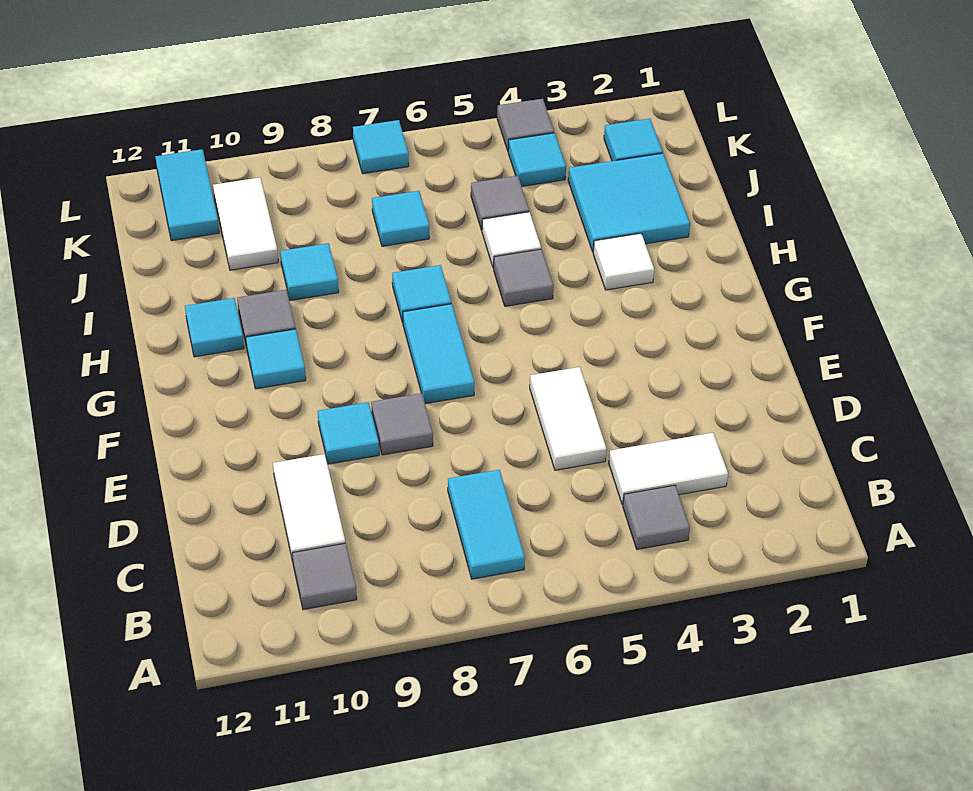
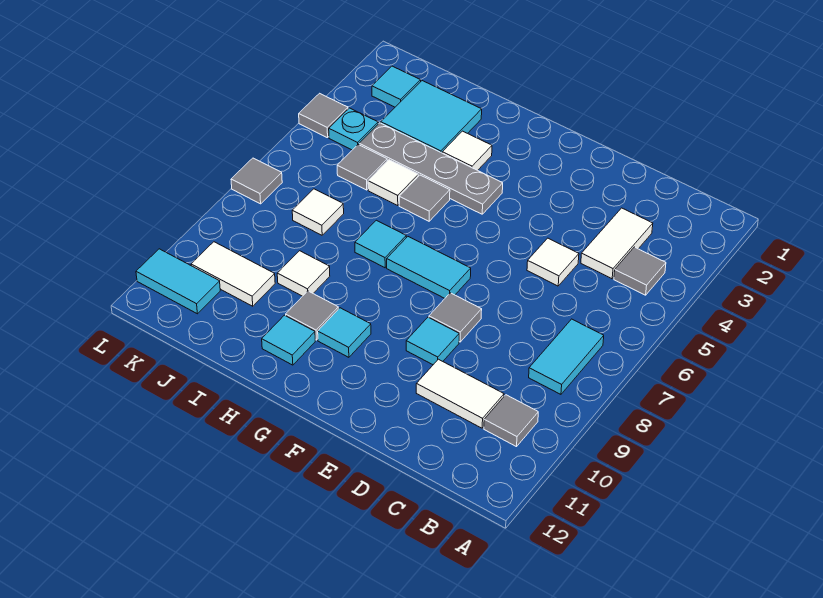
cyan 1x2 tile [448,470,525,579] -> cyan 1x2 tile turned to [529,319,604,394]
white 1x2 tile [530,367,607,470] -> white 1x1 tile [527,238,579,286]
none -> grey 1x4 plate [359,123,503,214]
cyan 1x1 tile [280,243,339,300] -> white 1x1 tile [277,251,330,296]
cyan 1x1 tile [372,191,429,246] -> white 1x1 tile [292,189,344,235]
cyan 1x1 tile [508,133,566,186] -> cyan 1x1 plate [329,108,378,150]
cyan 1x1 tile [353,120,409,174] -> grey 1x1 tile [231,158,282,204]

